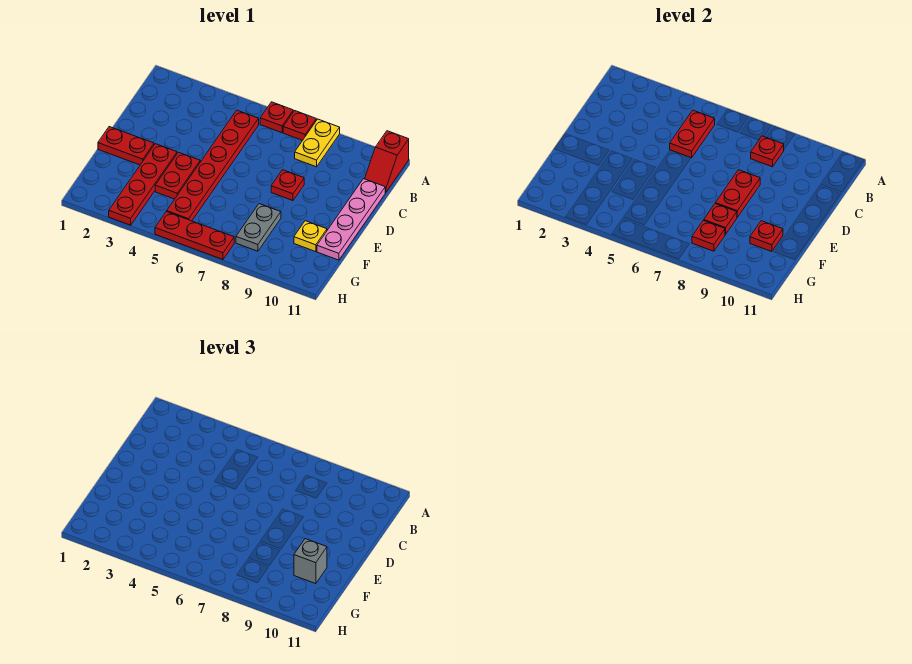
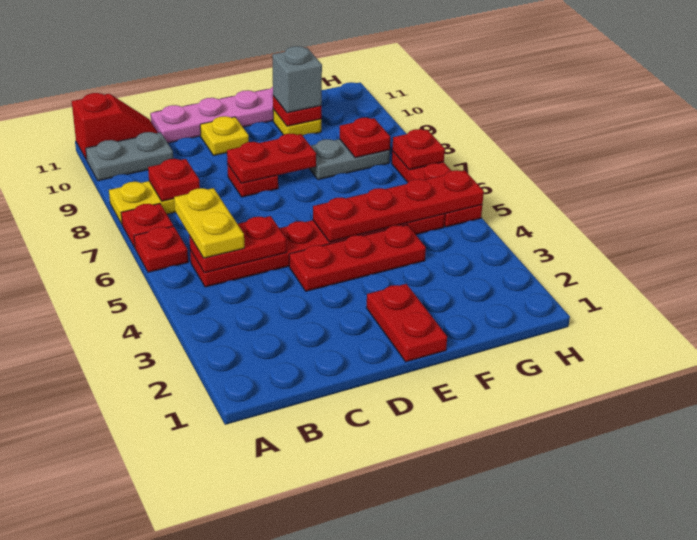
none -> grey 1x2 plate [86,132,173,181]
none -> yellow 1x2 plate [174,188,244,258]
none -> yellow 1x1 plate [200,116,249,156]
red 1x4 plate [109,144,177,225] -> red 1x4 plate moved to [313,170,484,242]
red 1x2 plate [155,152,200,199] -> red 1x3 plate [289,225,426,291]
red 1x1 plate [704,204,737,234] -> red 1x1 plate moved to [392,129,445,170]

